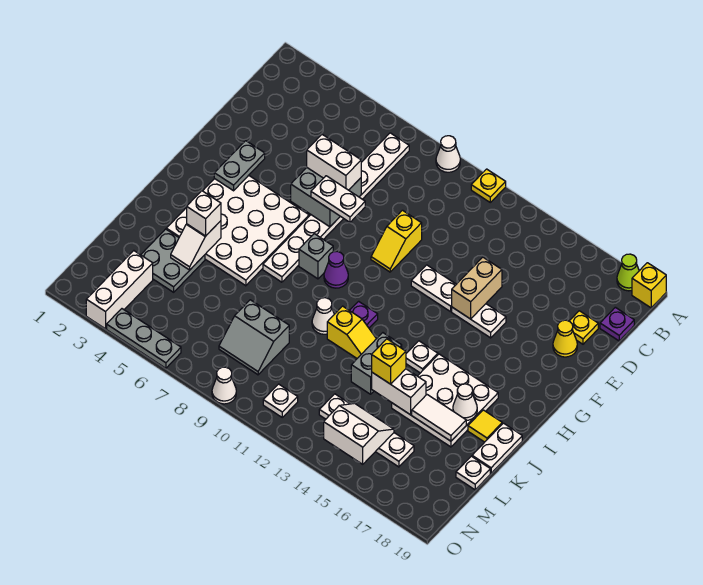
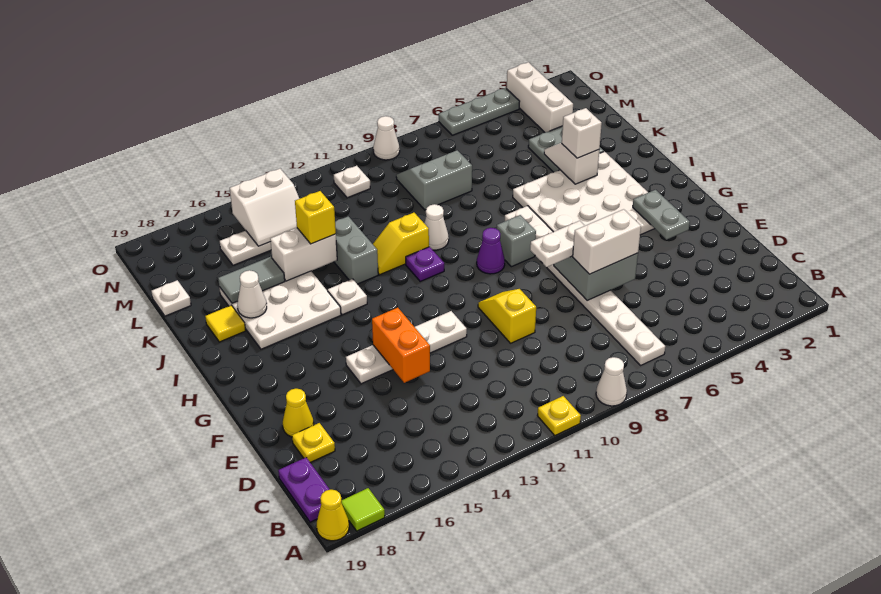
lime 1x1 cone [617,254,639,291] -> lime 1x1 tile [342,488,385,531]
yellow 1x1 brick [632,263,666,308] -> yellow 1x1 cone [317,490,349,541]
purple 1x1 plate [600,307,634,341] -> purple 1x2 plate [278,458,330,522]
tan 1x2 brick [452,257,502,319] -> orange 1x2 brick [372,308,430,383]
white 1x2 plate [472,423,522,473] -> none
white 1x2 tile [412,395,466,441] -> grey 1x2 tile [218,257,285,303]

